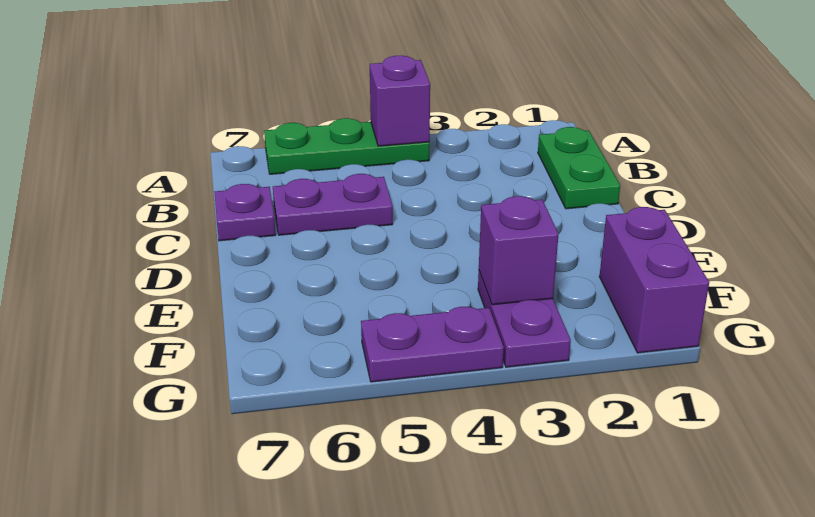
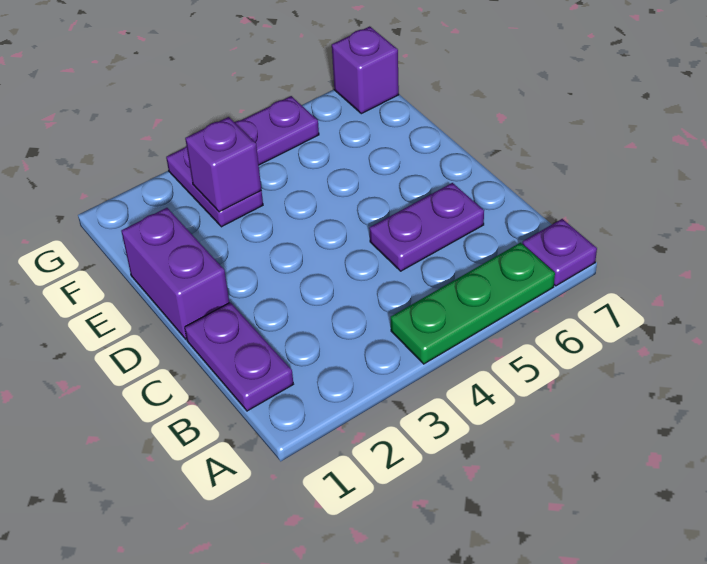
purple 1x1 brick [370,56,430,146] -> purple 1x1 brick moved to [332,26,399,114]
green 1x2 plate [538,127,620,209] -> purple 1x2 plate [185,302,293,411]
purple 1x1 plate [215,184,276,241] -> purple 1x1 plate moved to [522,219,597,286]
purple 1x2 brick [599,207,709,353] -> purple 1x2 brick moved to [121,208,229,339]

